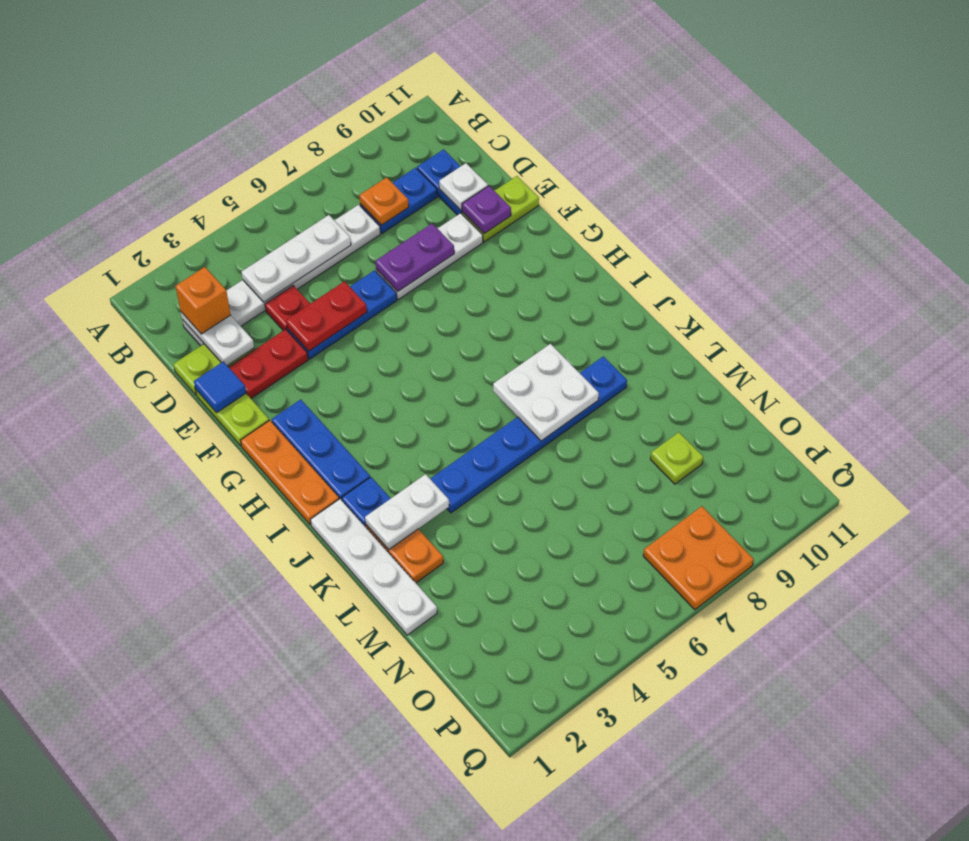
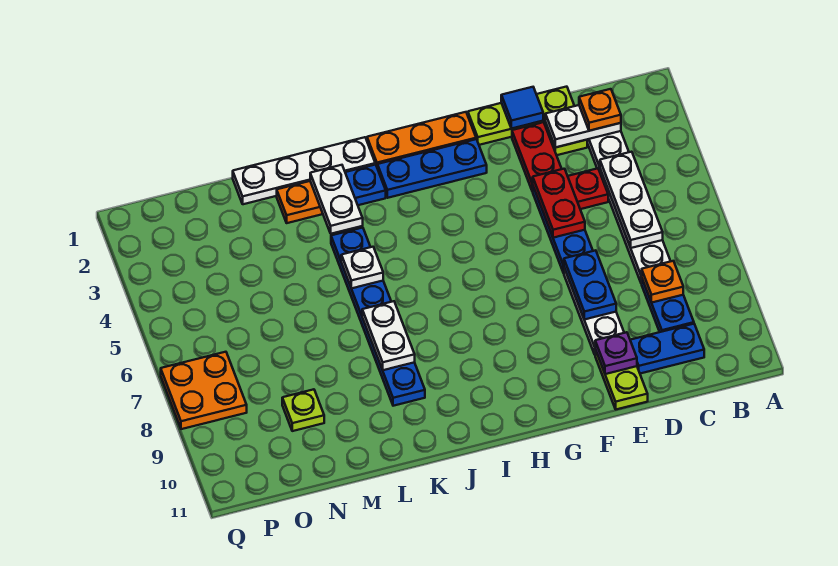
orange 1x1 brick [175,267,231,334] -> orange 1x1 plate [579,89,621,131]
white 1x1 plate [439,163,488,211] -> white 1x1 plate moved to [341,247,383,288]
purple 1x2 plate [375,224,454,291] -> blue 1x2 plate [564,250,616,320]
white 2x2 plate [493,344,599,441] -> white 1x2 plate [362,301,415,370]

